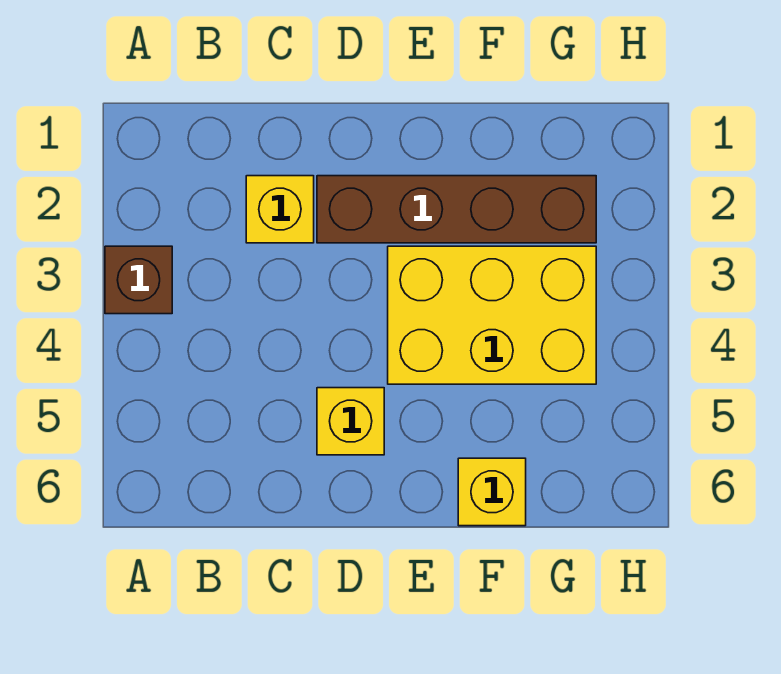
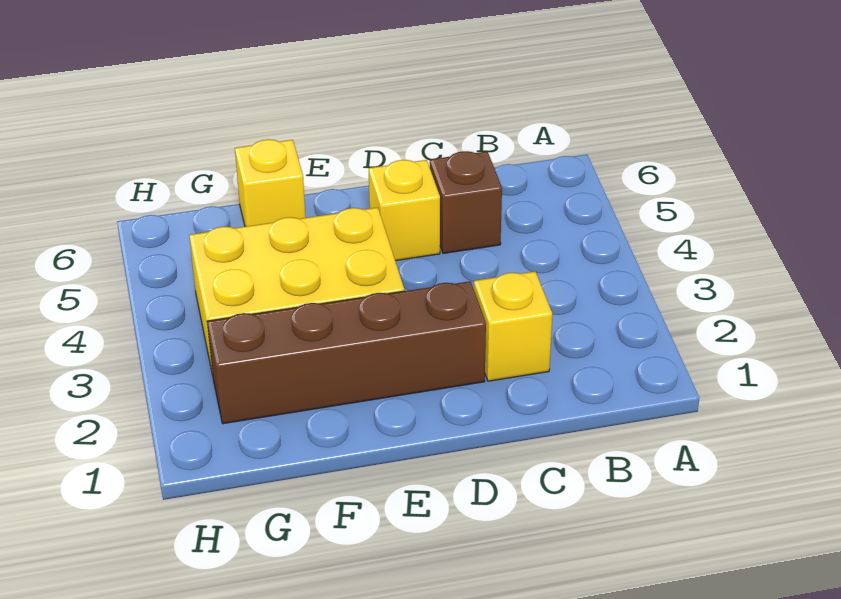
brown 1x1 brick [105,246,172,314] -> brown 1x1 brick moved to [430,151,502,253]

